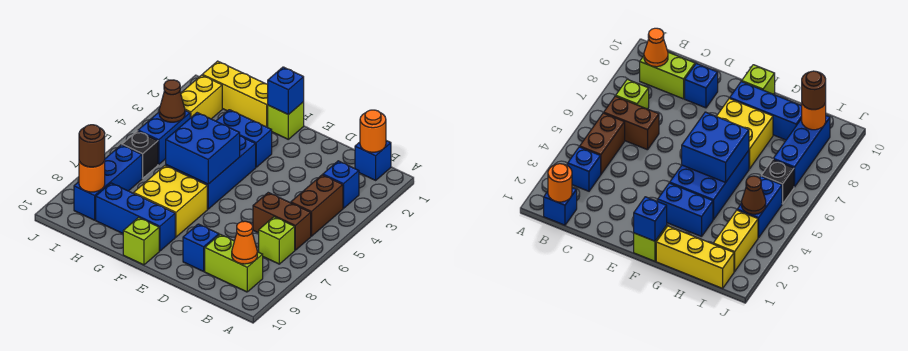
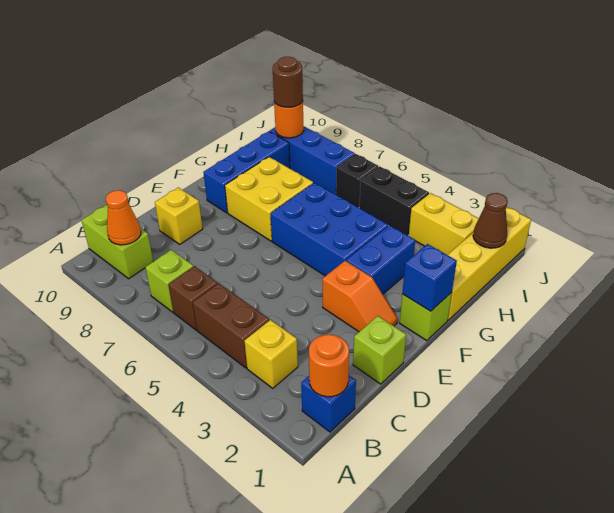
blue 1x1 brick [323,161,359,208] -> yellow 1x1 brick [244,320,298,388]
brown 1x2 brick [253,193,311,250] -> brown 1x1 brick [168,266,218,330]
lime 1x2 brick [205,234,263,292] -> lime 1x2 brick turned to [81,205,153,279]
blue 1x1 brick [183,224,219,271] -> yellow 1x1 brick [155,187,203,244]
none -> orange 1x2 slope [323,261,397,332]
blue 2x2 brick [166,113,240,184] -> none
lime 1x1 brick [123,217,159,265] -> lime 1x1 brick moved to [353,316,406,384]
yellow 1x3 brick [203,61,268,127] -> yellow 1x4 brick [448,207,531,320]
blue 1x2 brick [138,110,190,164] -> black 1x2 brick [359,166,429,236]
brown 1x1 cone [159,80,185,122] -> brown 1x1 cone moved to [473,193,508,248]

